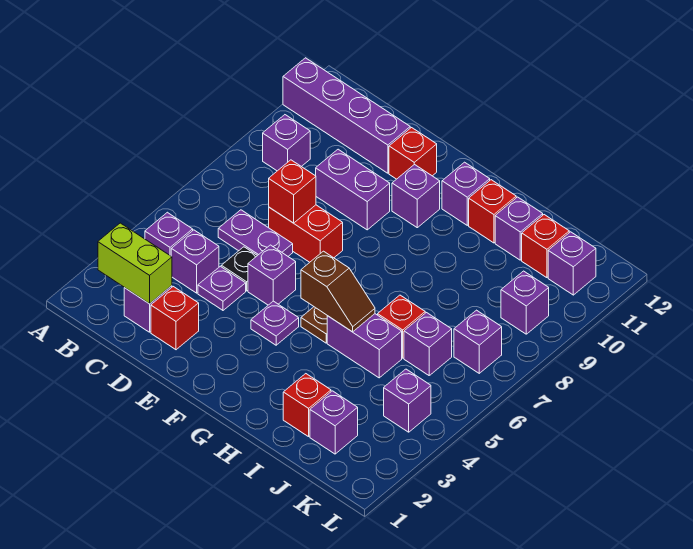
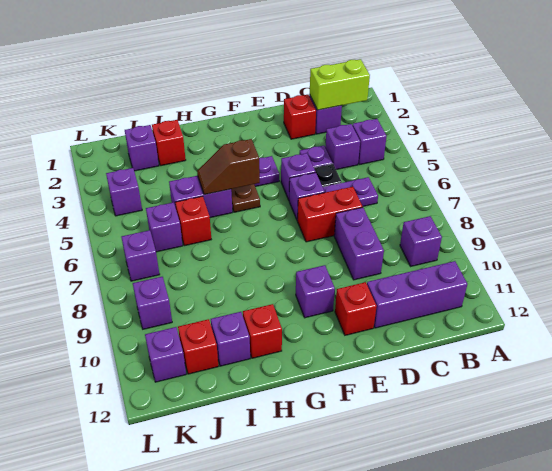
purple 1x4 brick [283,58,410,173] -> purple 1x3 brick [367,261,467,328]
red 1x1 brick [269,160,316,223] -> none
purple 1x2 brick [316,149,390,230] -> purple 1x2 brick turned to [334,207,384,280]
purple 1x1 brick [442,162,490,225] -> purple 1x1 brick moved to [289,173,325,221]

